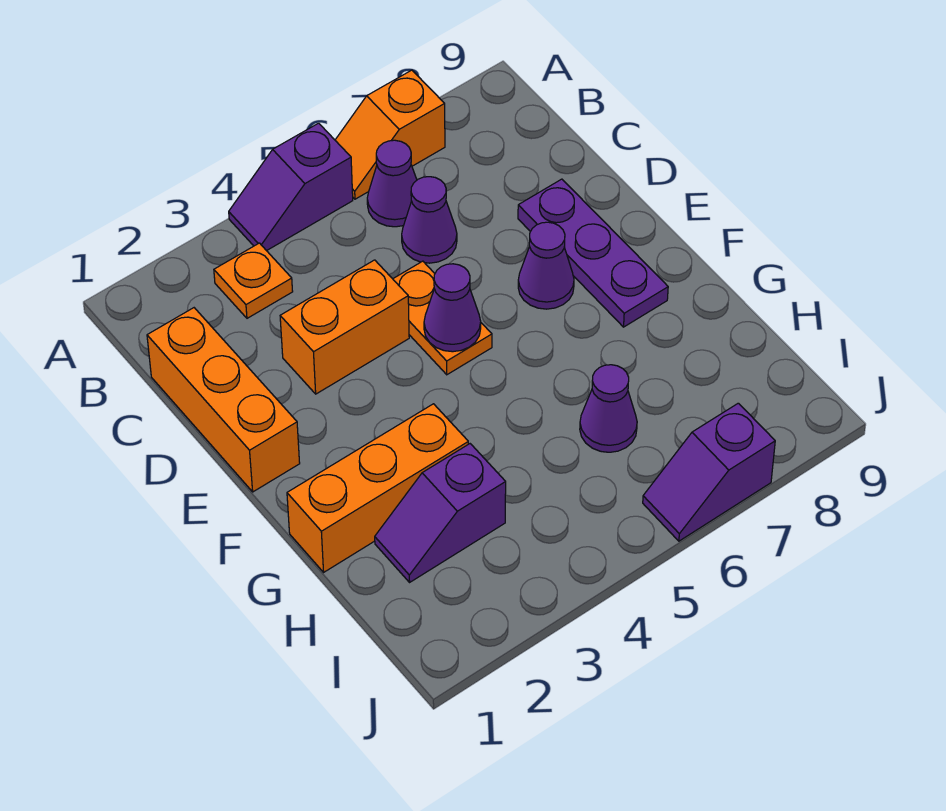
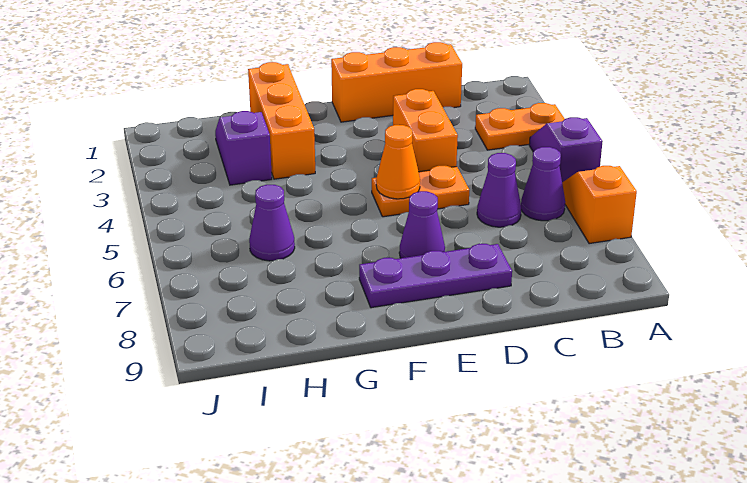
orange 1x1 plate [214,243,293,318] -> orange 1x2 plate [475,103,565,150]
purple 1x1 cone [424,264,481,352] -> orange 1x1 cone [376,125,420,199]
purple 1x2 slope [643,403,775,541] -> none

